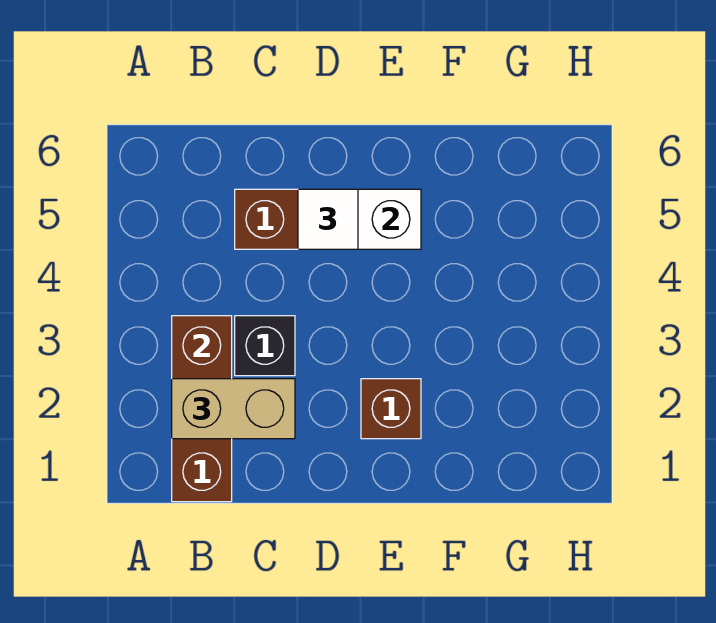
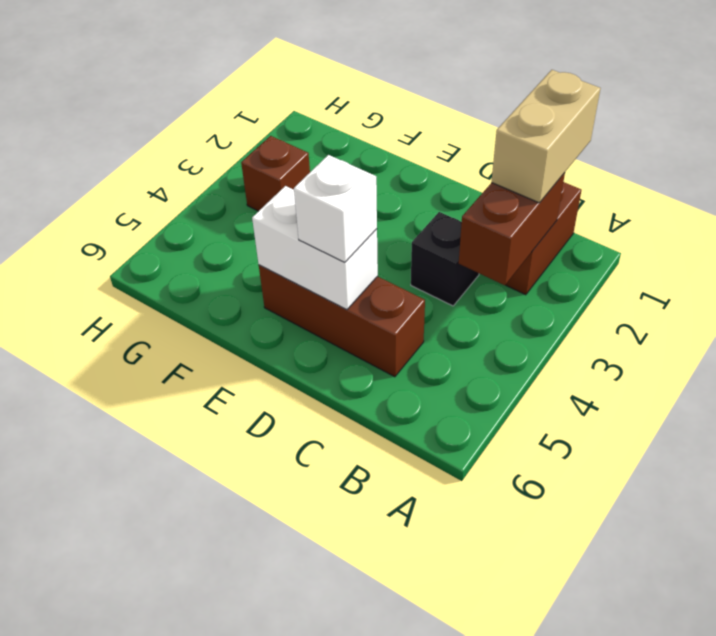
tan 1x2 brick [172,379,295,439] -> tan 1x2 brick turned to [492,70,601,203]
white 1x1 tile [298,189,358,249] -> white 1x1 brick [294,155,377,262]
brown 1x1 brick [361,379,421,439] -> brown 1x1 brick moved to [241,136,310,211]

